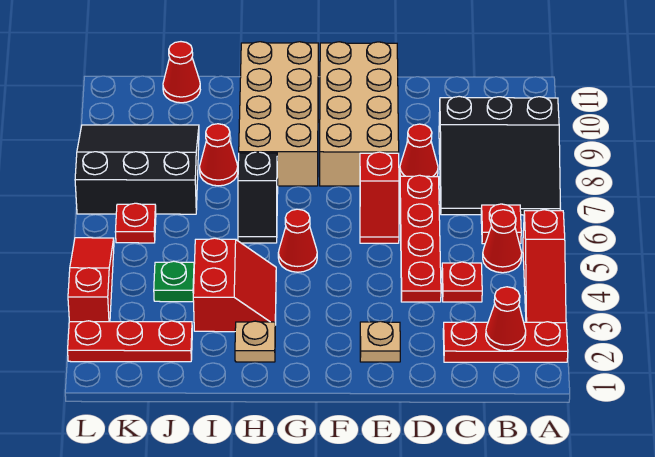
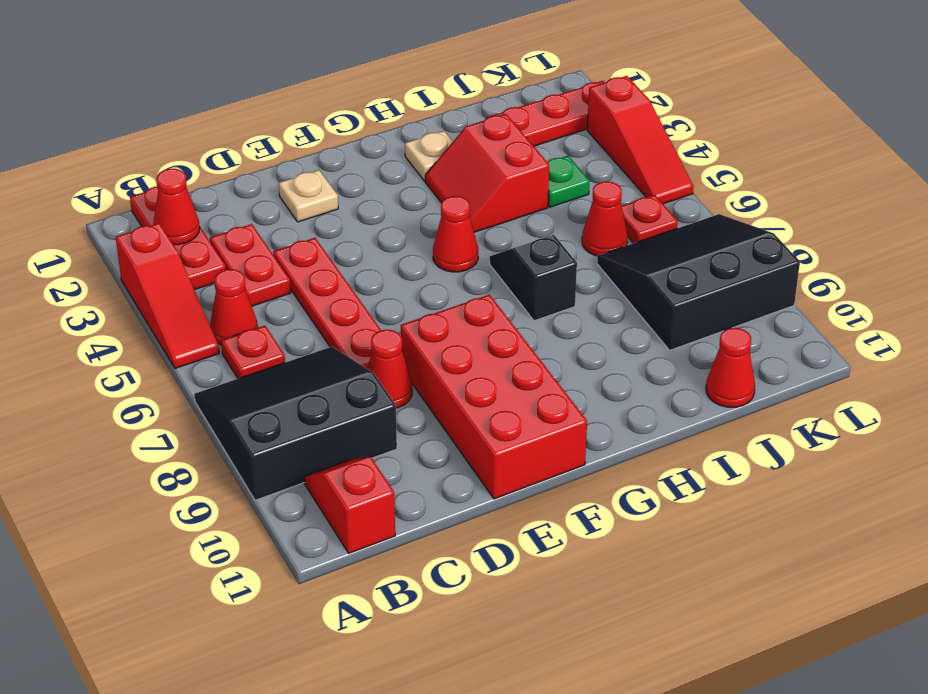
red 1x3 plate [443,322,568,362] -> red 1x3 plate turned to [130,186,226,290]
red 1x3 slope [523,210,566,323] -> red 1x3 slope turned to [116,223,219,368]
red 1x1 plate [442,262,482,302] -> red 1x2 plate [210,224,291,306]
red 1x2 slope [360,152,399,243] -> red 1x2 slope moved to [304,457,395,553]
tan 2x4 brick [320,42,399,186] -> red 2x4 brick [401,295,587,499]
tan 2x4 brick [239,42,318,186] -> none
red 1x1 cone [200,124,238,186] -> red 1x1 cone moved to [582,181,628,256]
black 3x3 slope [75,125,199,214] -> black 3x3 slope turned to [597,214,800,350]

